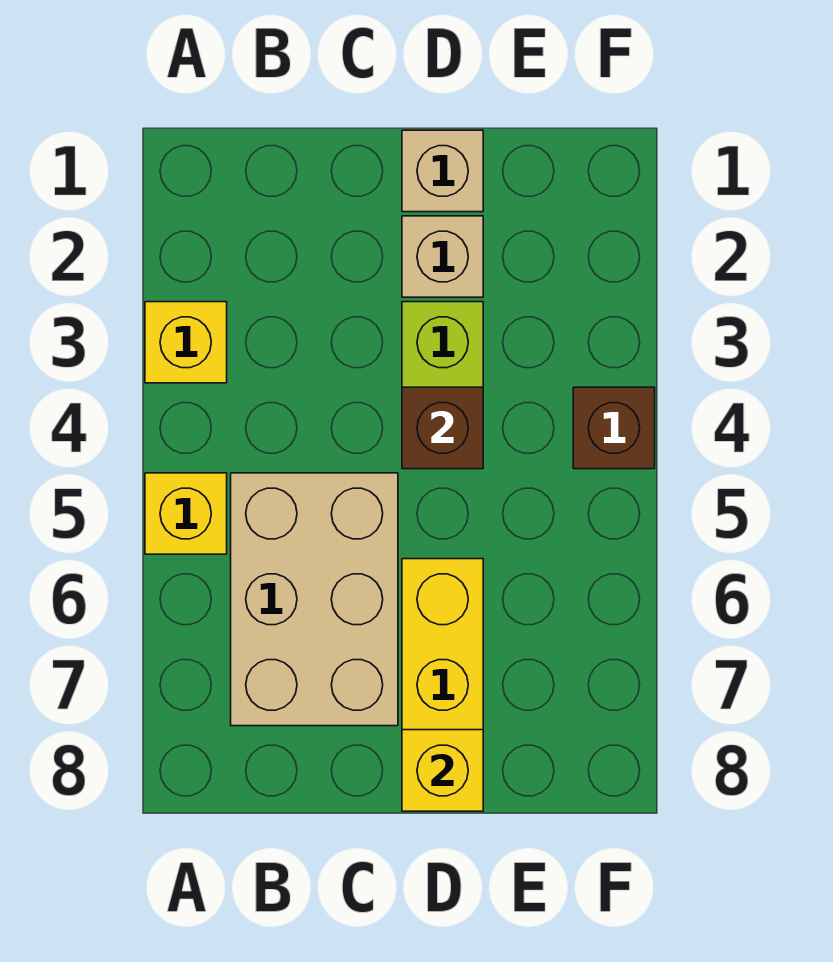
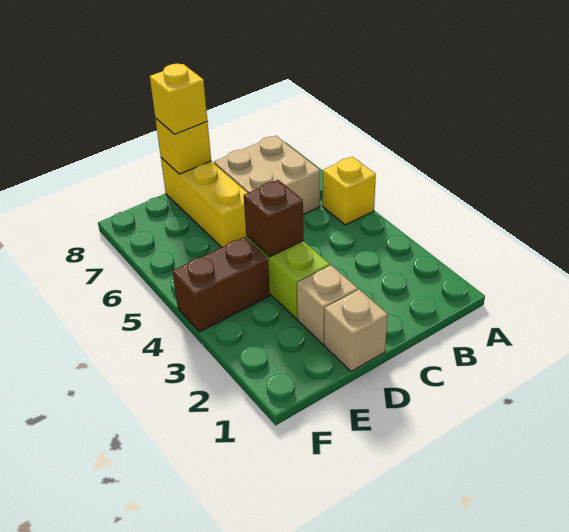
yellow 1x1 brick [145,302,227,383] -> yellow 1x1 brick moved to [150,64,207,134]
tan 2x3 brick [231,473,398,726] -> tan 2x2 brick [214,136,320,214]
brown 1x1 brick [573,387,655,469] -> brown 1x2 brick [172,237,270,332]

